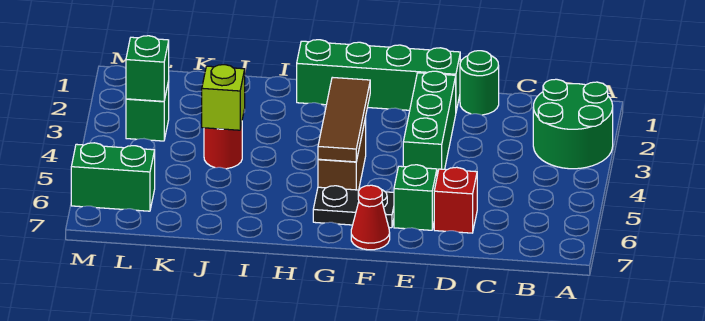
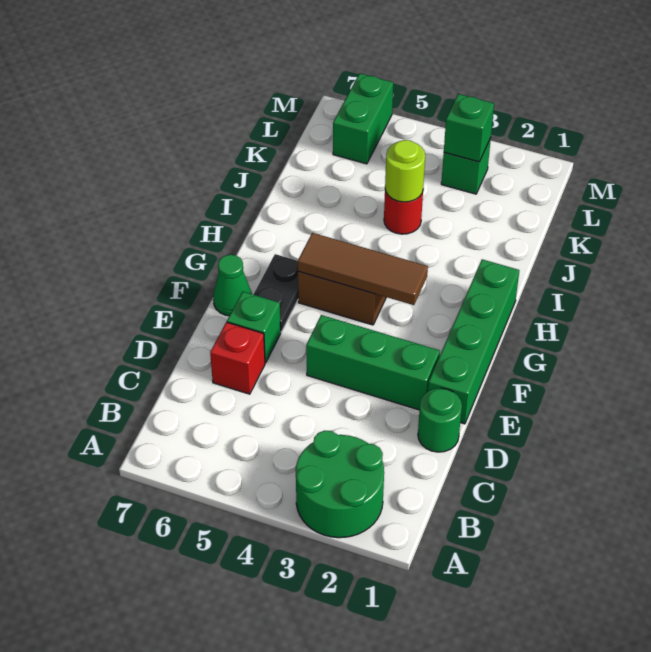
red 1x1 cone [351,185,390,250] -> green 1x1 cone [213,255,252,316]
lime 1x1 brick [202,65,245,130] -> lime 1x1 round brick [385,140,425,202]

